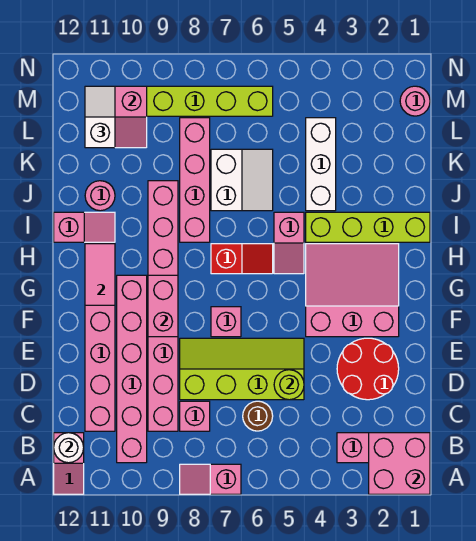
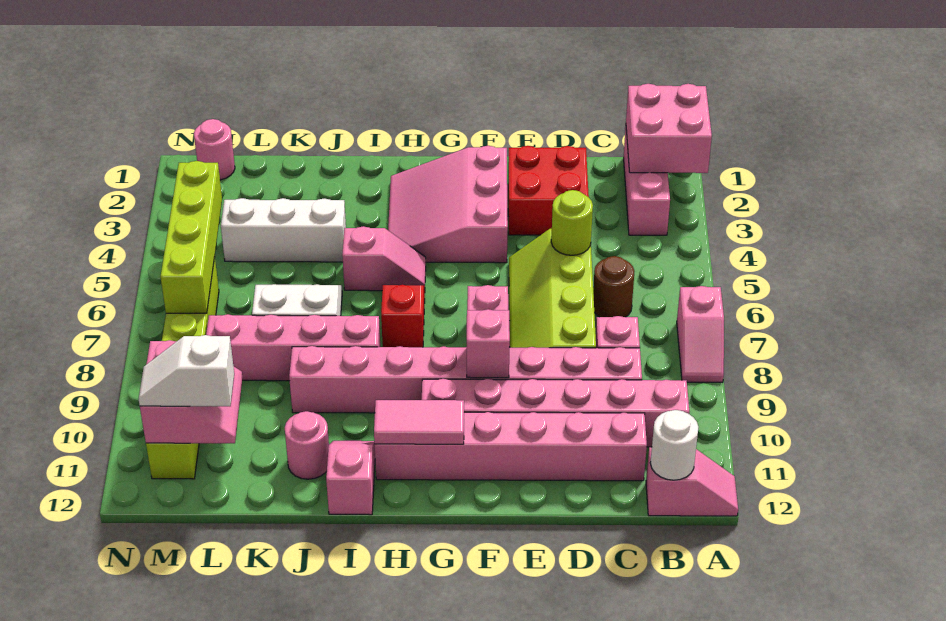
red 2x2 round brick [337,338,399,400] -> red 2x2 brick [508,146,589,235]
pink 1x2 brick [148,275,178,337] -> pink 1x1 brick [467,309,510,378]
lime 1x4 brick [306,212,430,242] -> lime 1x4 brick moved to [160,161,222,313]

